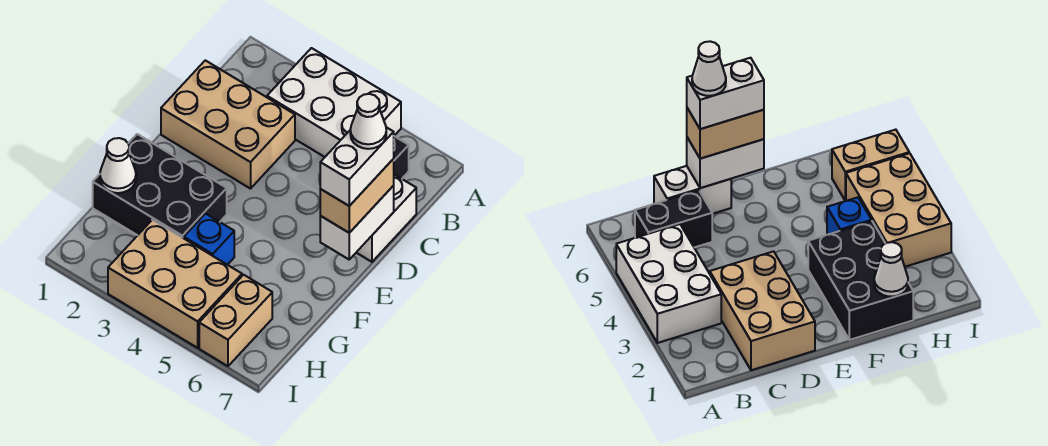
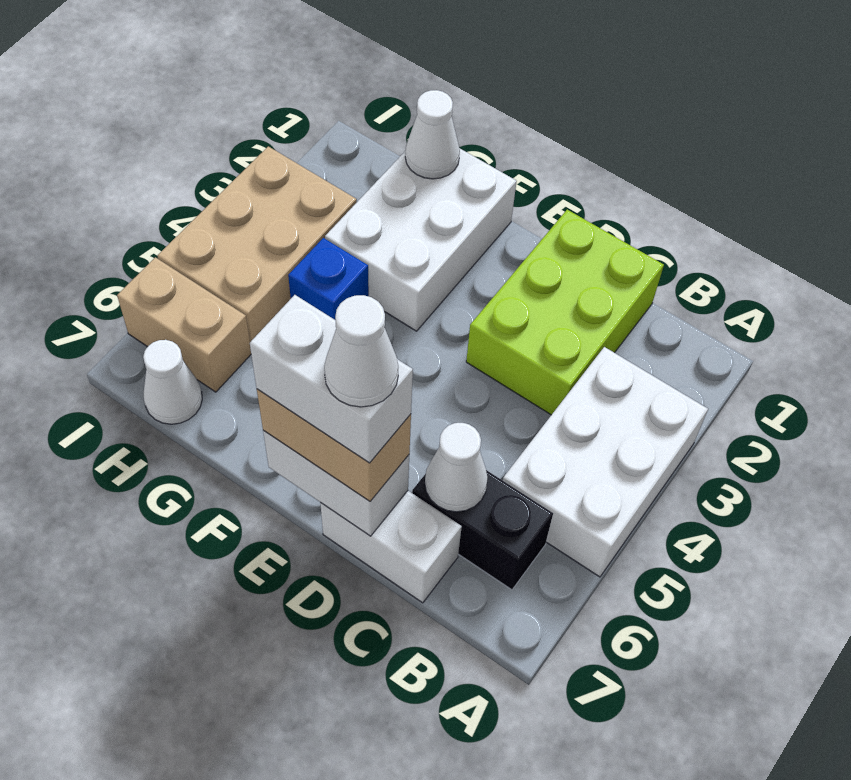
tan 2x3 brick [161,60,295,189] -> lime 2x3 brick [466,210,664,415]
none -> white 1x1 cone [425,423,488,512]
black 2x3 brick [93,134,227,238] -> white 2x3 brick [325,148,517,331]
none -> white 1x1 cone [143,340,202,424]

